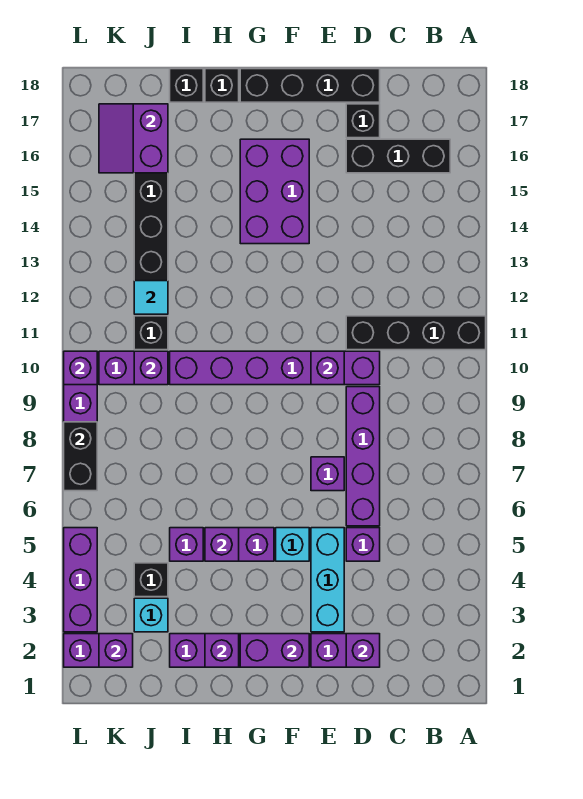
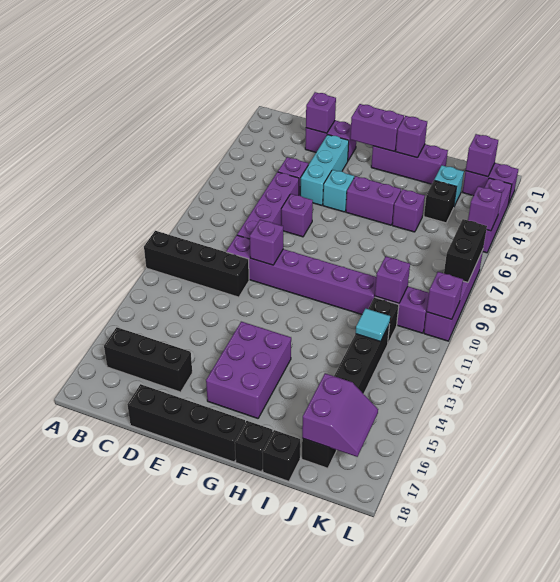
black 1x1 brick [346,104,380,138] -> none
purple 1x1 brick [205,528,239,561] -> purple 1x1 brick moved to [468,186,502,231]

